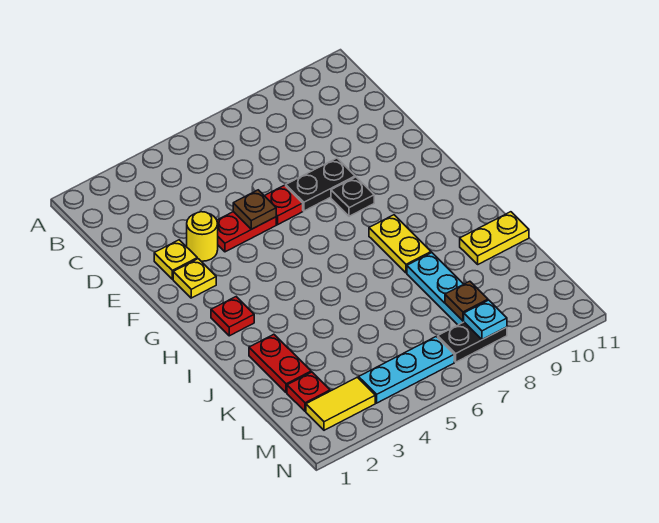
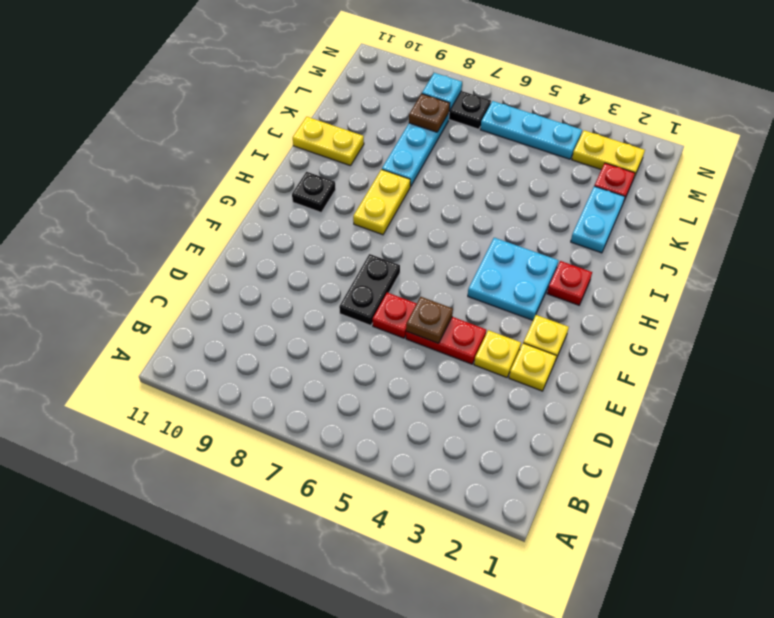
yellow 1x1 round brick [187,212,218,261] -> yellow 1x1 plate [474,330,521,377]
black 1x2 plate [286,158,355,211] -> black 1x2 plate turned to [339,254,400,326]
black 1x1 plate [331,177,374,216] -> black 1x1 plate moved to [292,172,336,212]
none -> cyan 2x2 plate [468,238,558,320]
red 1x2 plate [249,334,311,393] -> cyan 1x2 plate [571,186,625,253]
yellow 1x2 tile [306,377,375,430] -> yellow 1x2 plate [572,130,645,177]

